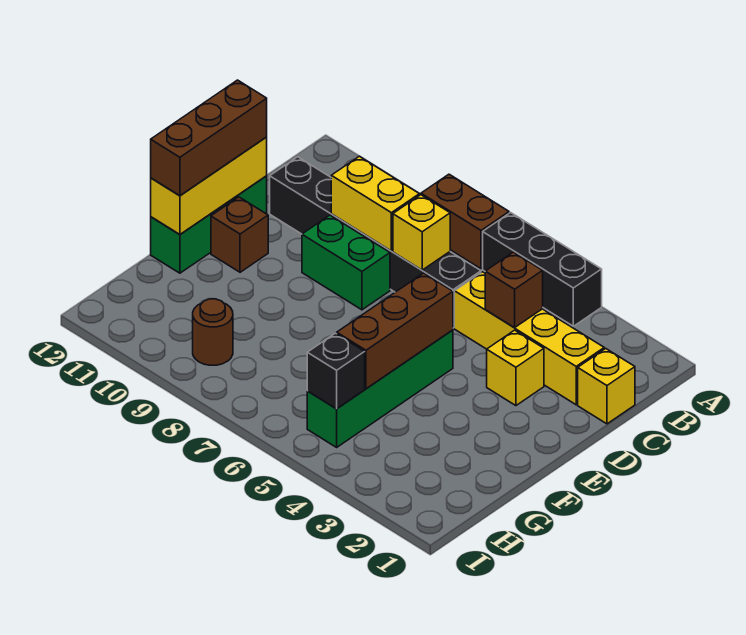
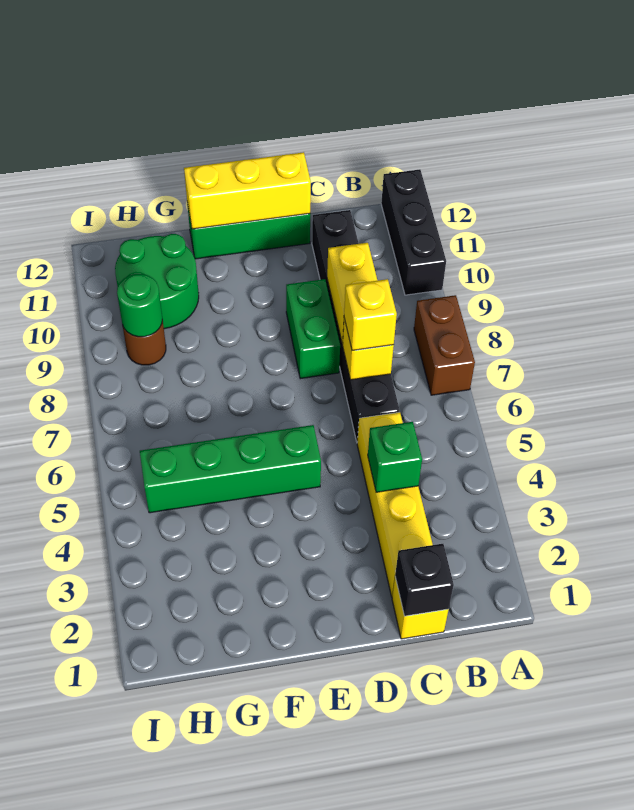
black 1x3 brick [483,213,602,326] -> black 1x3 brick moved to [381,169,446,295]
brown 1x1 brick [485,252,543,328] -> green 1x1 brick [368,422,422,492]
yellow 1x1 brick [487,330,544,406] -> yellow 1x1 brick moved to [344,279,397,351]
brown 1x3 brick [151,80,267,196] -> none
brown 1x3 brick [337,273,453,389] -> none
brown 1x1 brick [211,197,268,272] -> none
none -> green 2x2 round brick [115,234,199,329]
black 1x1 brick [307,333,365,409] -> black 1x1 brick moved to [395,544,454,616]
none -> green 1x1 round brick [117,274,162,337]

